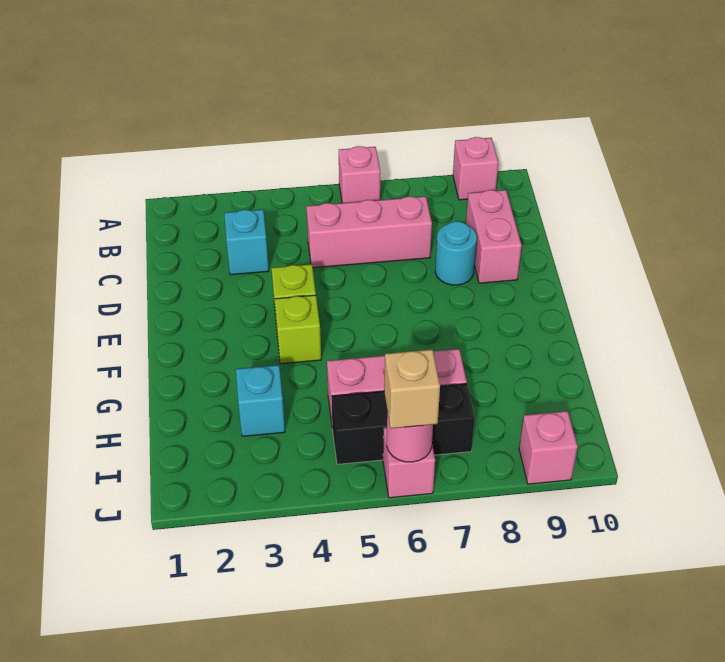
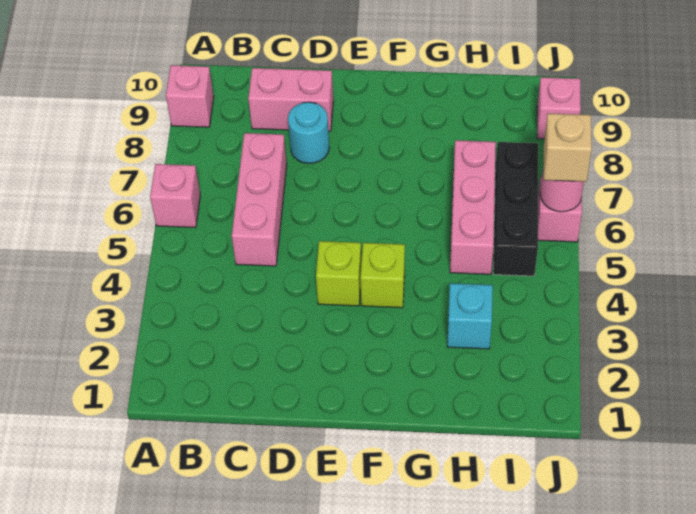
cyan 1x1 brick [224,210,269,275] -> none

